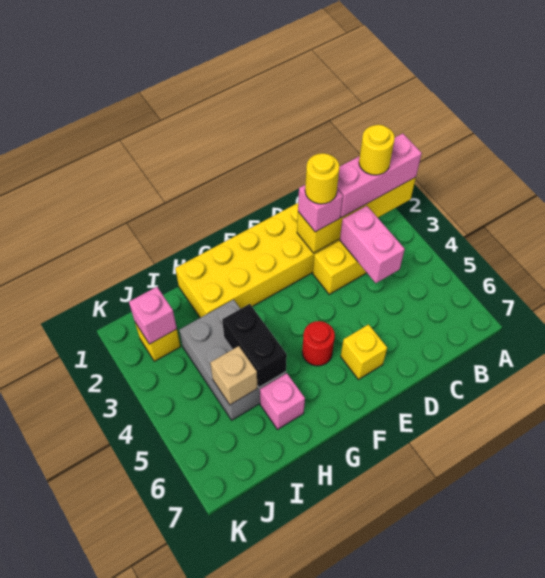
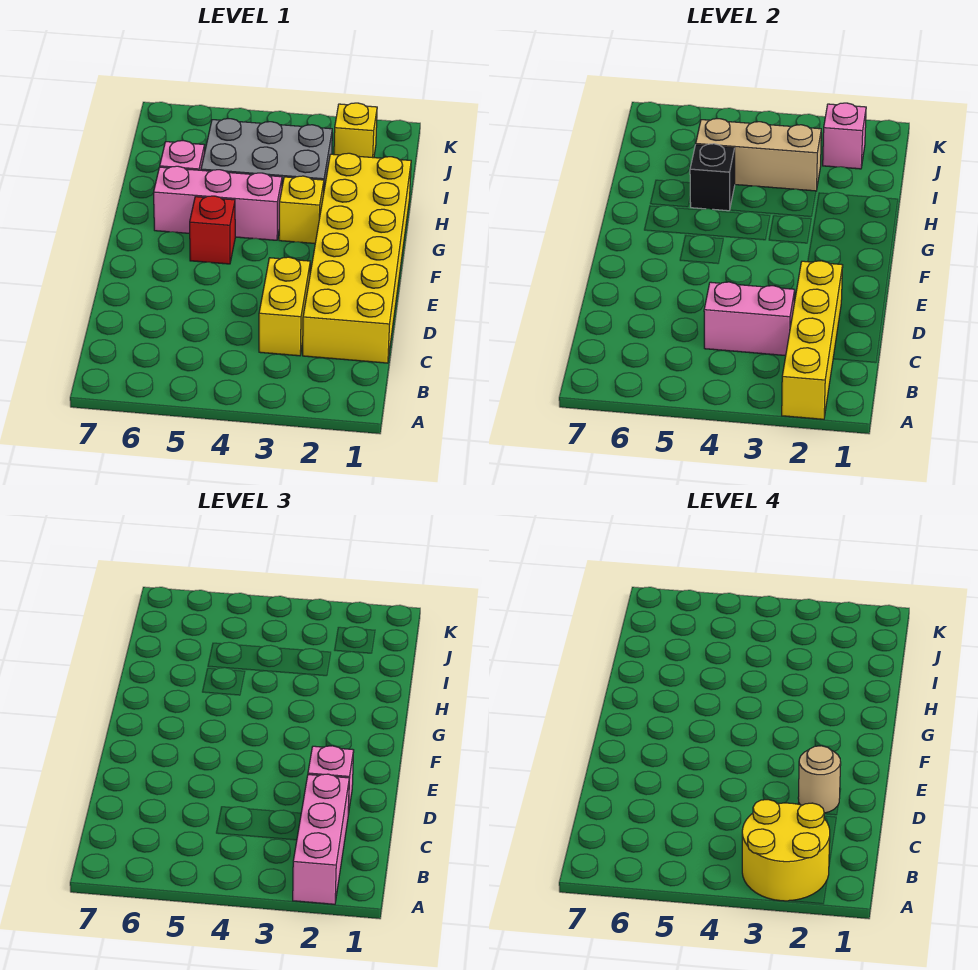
yellow 1x1 round brick [359,125,395,175] -> yellow 2x2 round brick [742,800,830,901]
yellow 1x1 round brick [305,153,340,204] -> tan 1x1 round brick [798,746,841,813]
yellow 1x1 brick [341,324,387,380] -> yellow 1x1 brick moved to [279,176,324,243]
red 1x1 round brick [302,321,335,366] -> red 1x1 brick [190,196,235,264]
none -> pink 1x3 brick [154,166,282,240]
black 1x2 brick [222,304,287,387] -> black 1x1 brick [690,144,735,211]
tan 1x1 brick [210,346,258,405] -> tan 1x3 brick [696,119,821,191]

